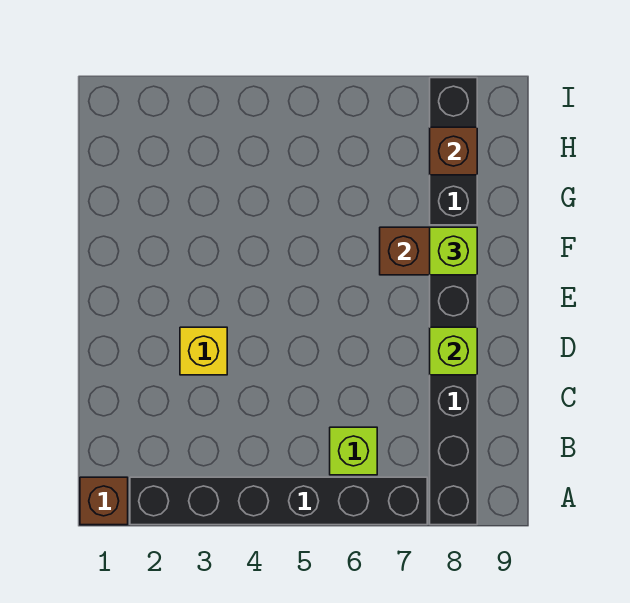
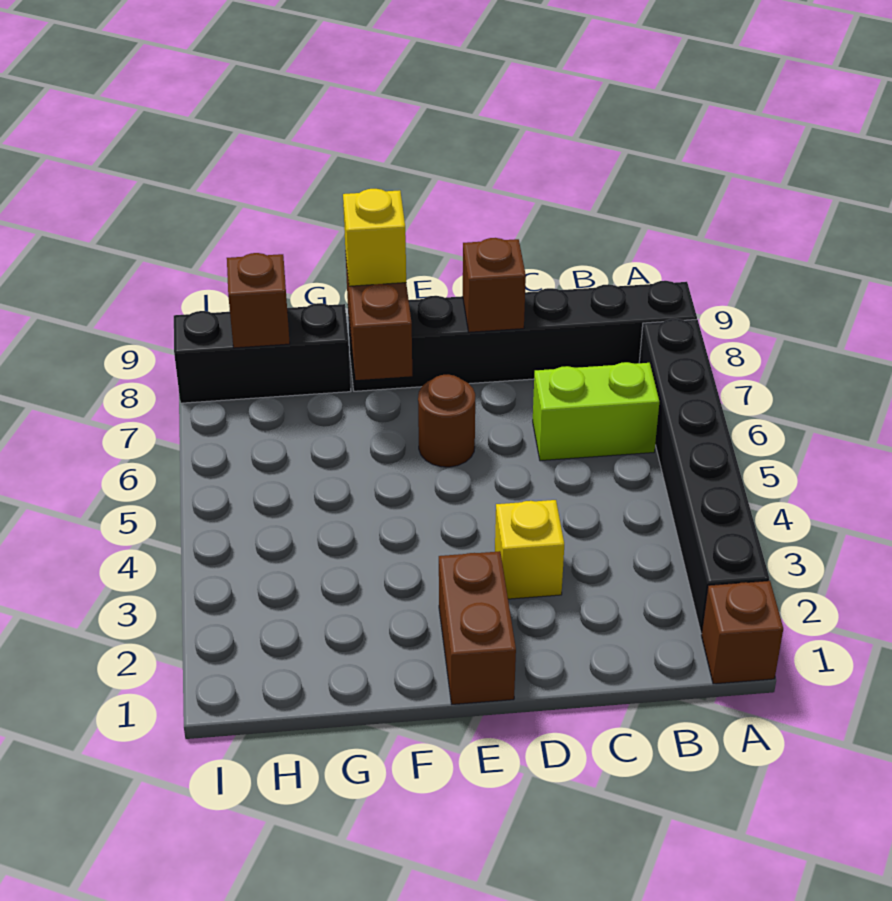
lime 1x1 brick [330,427,377,475] -> lime 1x2 brick [533,362,659,461]
lime 1x1 brick [430,327,477,375] -> brown 1x1 brick [463,238,526,332]
none -> brown 1x2 brick [439,551,516,704]
none -> brown 1x1 round brick [418,375,475,467]
lime 1x1 brick [430,227,477,275] -> yellow 1x1 brick [343,189,406,286]

